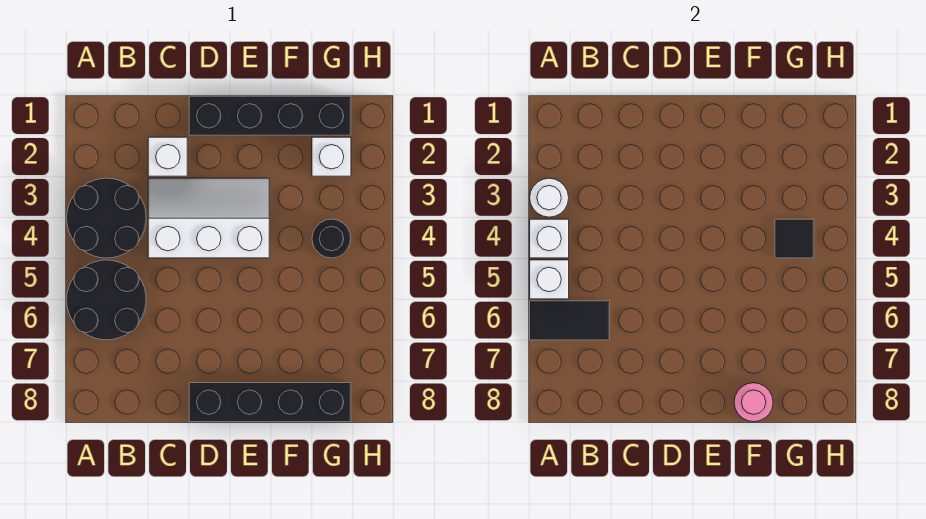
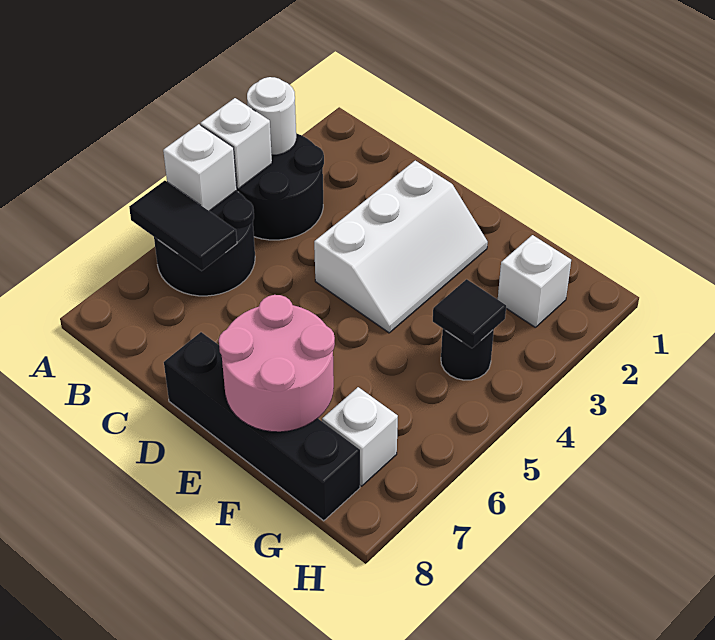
white 1x1 brick [148,137,187,176] -> white 1x1 brick moved to [322,387,398,486]
white 2x3 slope [148,178,269,258] -> white 2x3 slope turned to [314,161,488,333]
black 1x4 brick [189,96,351,135] -> none
pink 1x1 round brick [734,383,773,422] -> pink 2x2 round brick [219,295,335,432]

